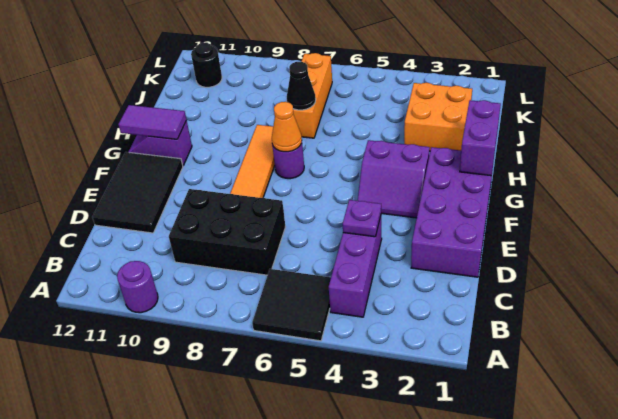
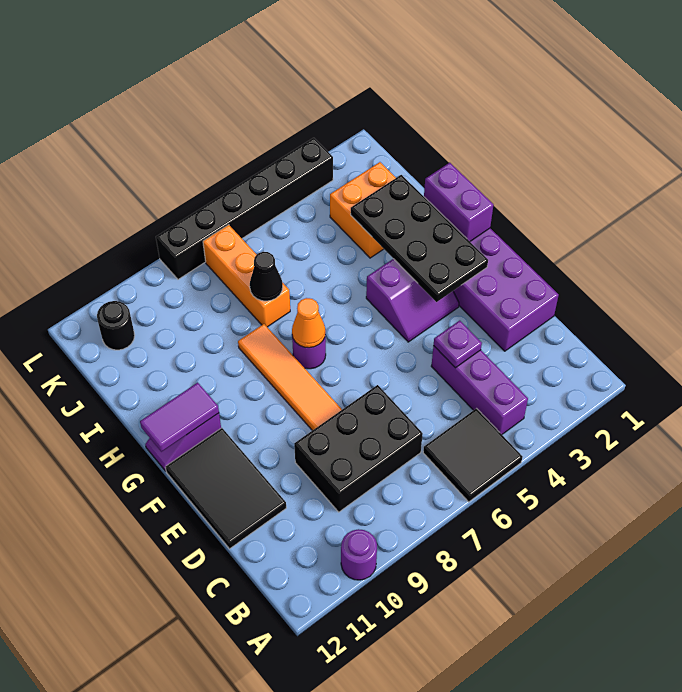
none -> black 2x4 plate [351,175,488,302]
none -> black 1x6 brick [156,138,333,279]

